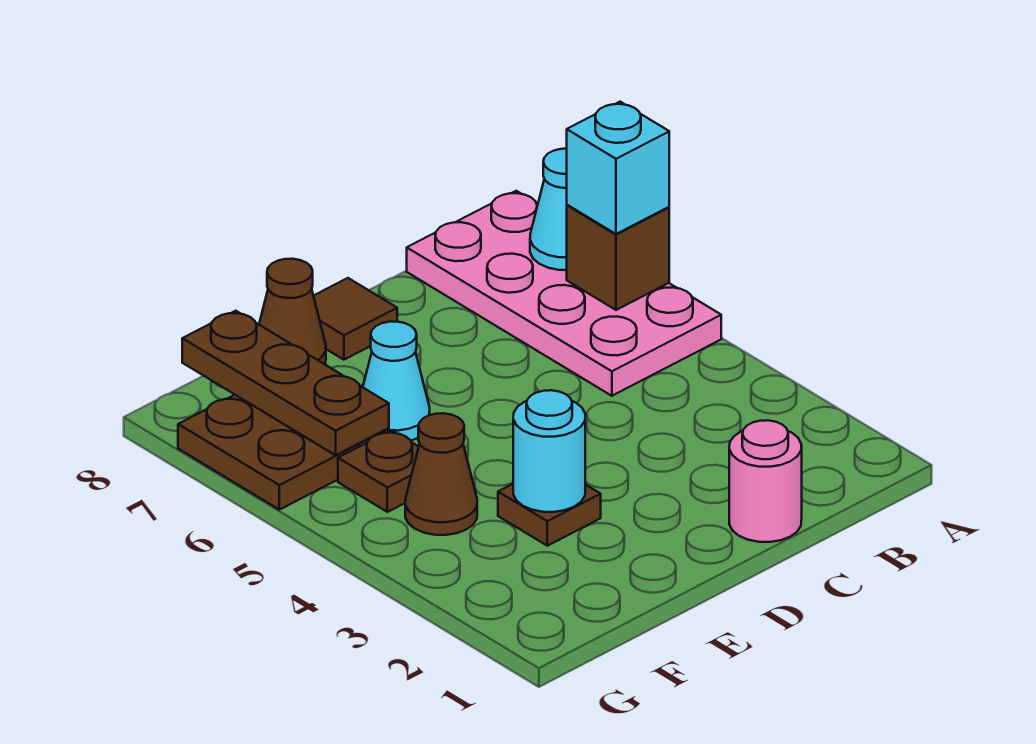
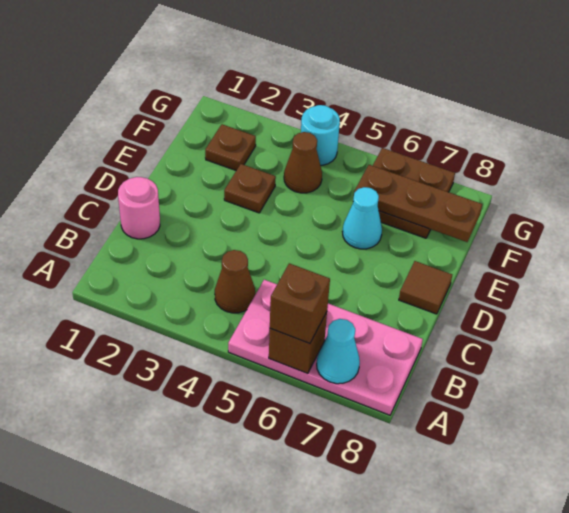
cyan 1x1 brick [567,102,669,234] -> brown 1x1 brick [270,263,330,344]
cyan 1x1 round brick [513,390,585,512] -> cyan 1x1 round brick moved to [301,105,340,165]
brown 1x1 cone [259,259,326,364] -> brown 1x1 cone moved to [215,250,255,313]
brown 1x1 plate [338,430,419,512] -> brown 1x1 plate moved to [205,124,256,170]

